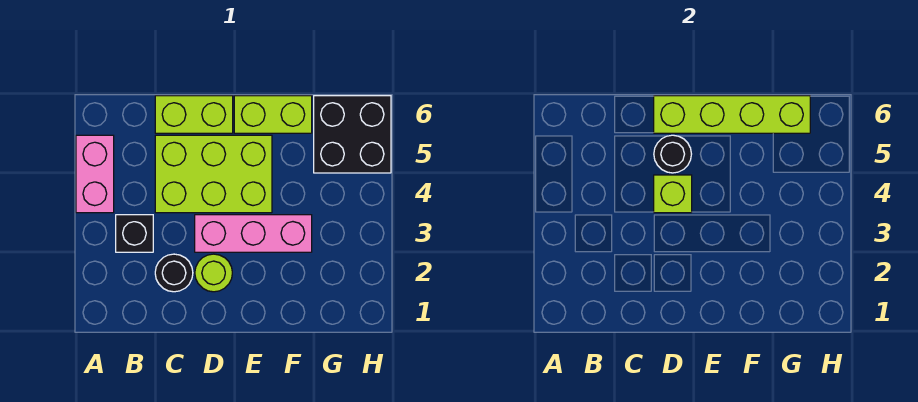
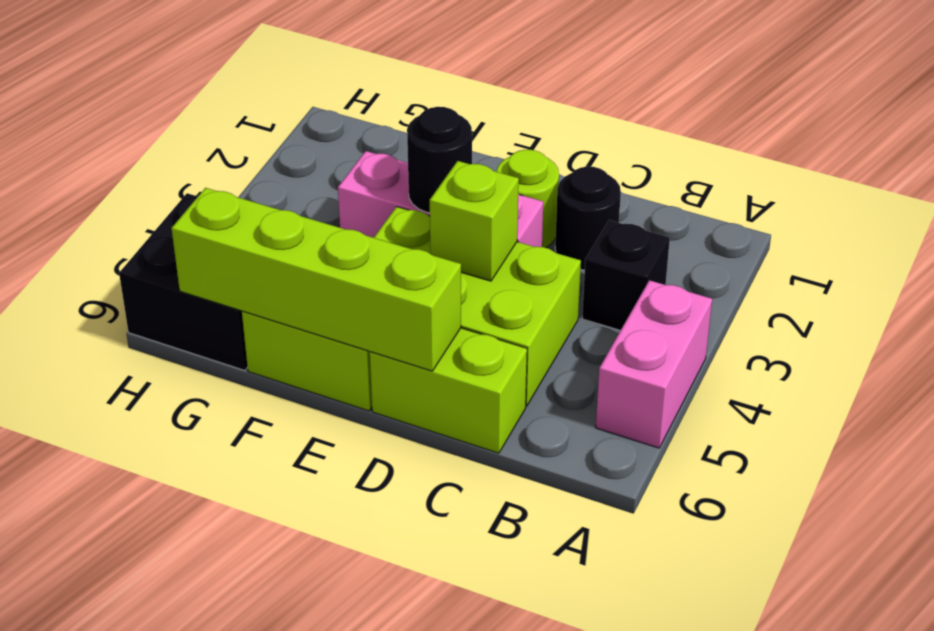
black 1x1 round brick [654,135,691,173] -> black 1x1 round brick moved to [407,107,472,213]

